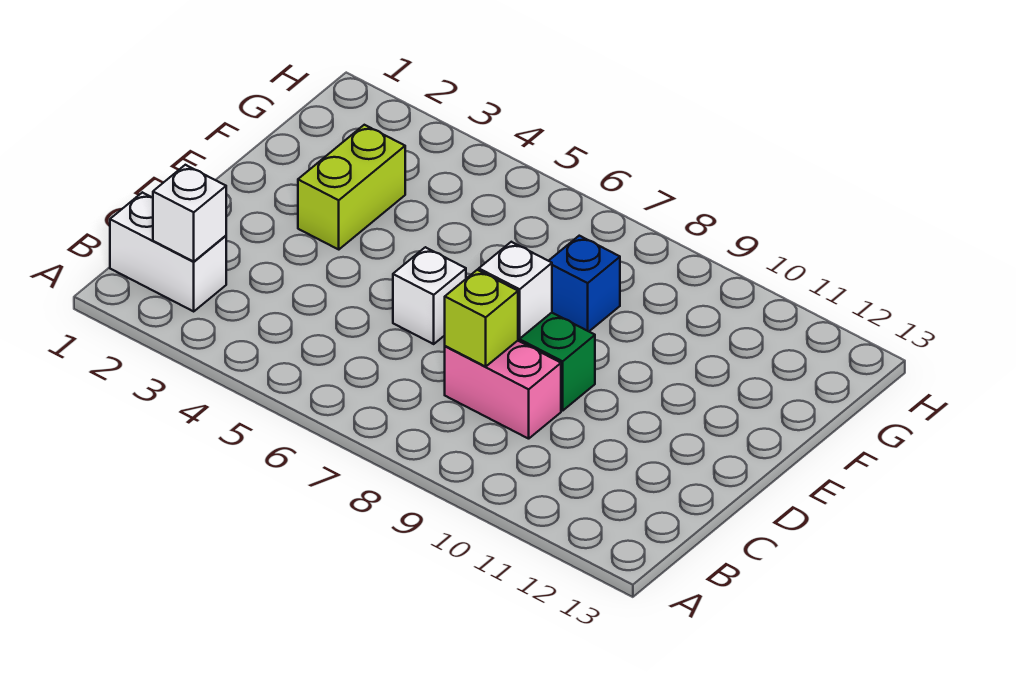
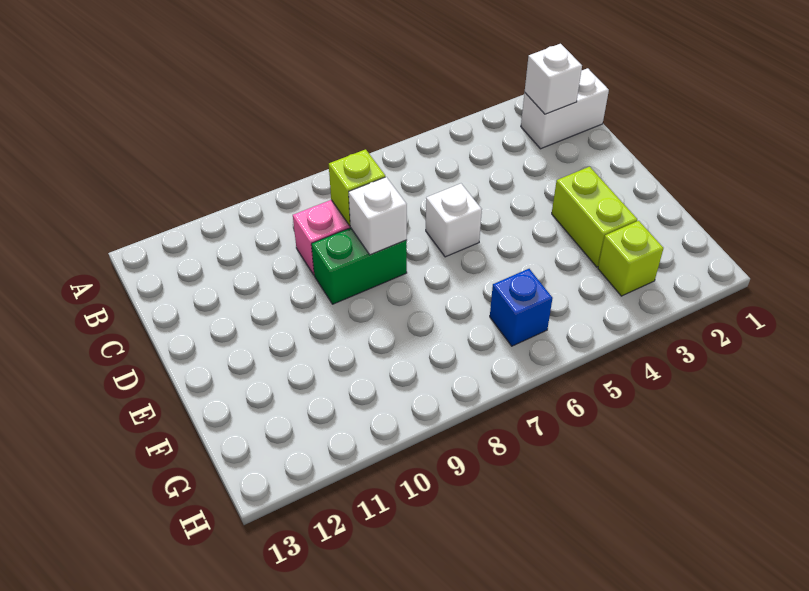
blue 1x1 brick [549,236,620,331] -> blue 1x1 brick moved to [490,269,553,346]
none -> lime 1x1 brick [598,221,663,296]

